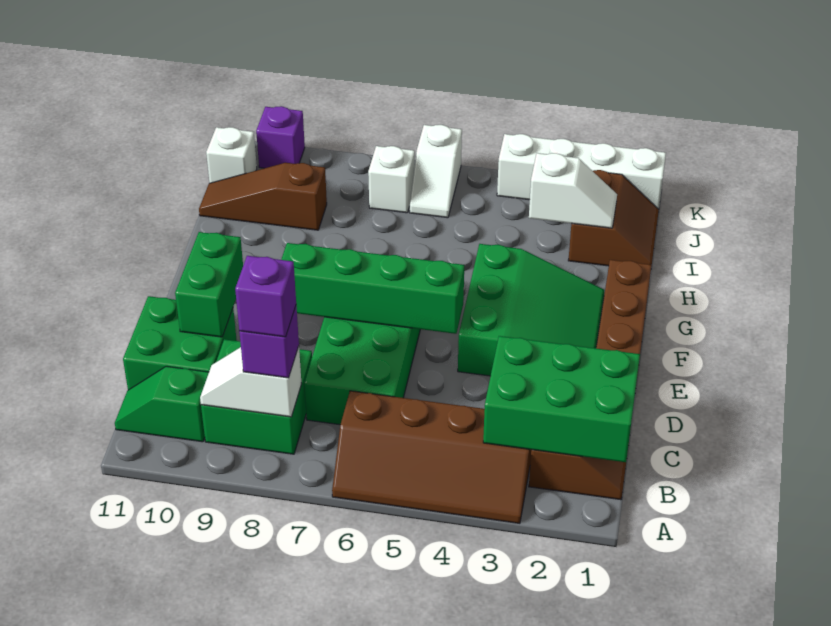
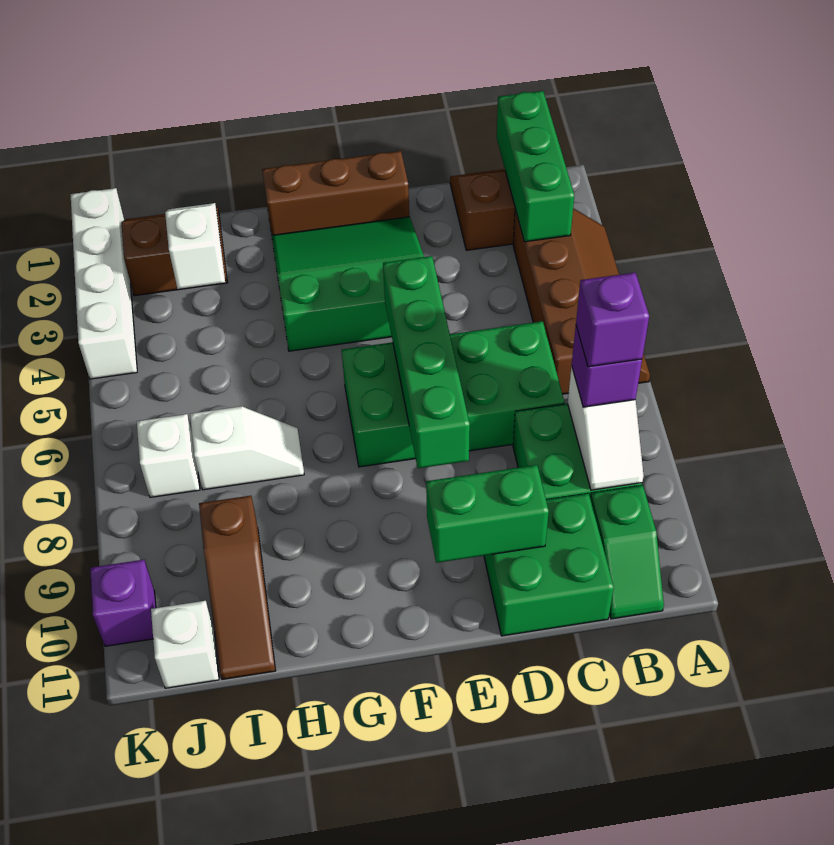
green 2x3 brick [483,336,640,462] -> green 1x3 brick [497,91,574,242]
white 1x2 slope [410,125,462,218] -> white 1x2 slope moved to [190,406,304,490]

